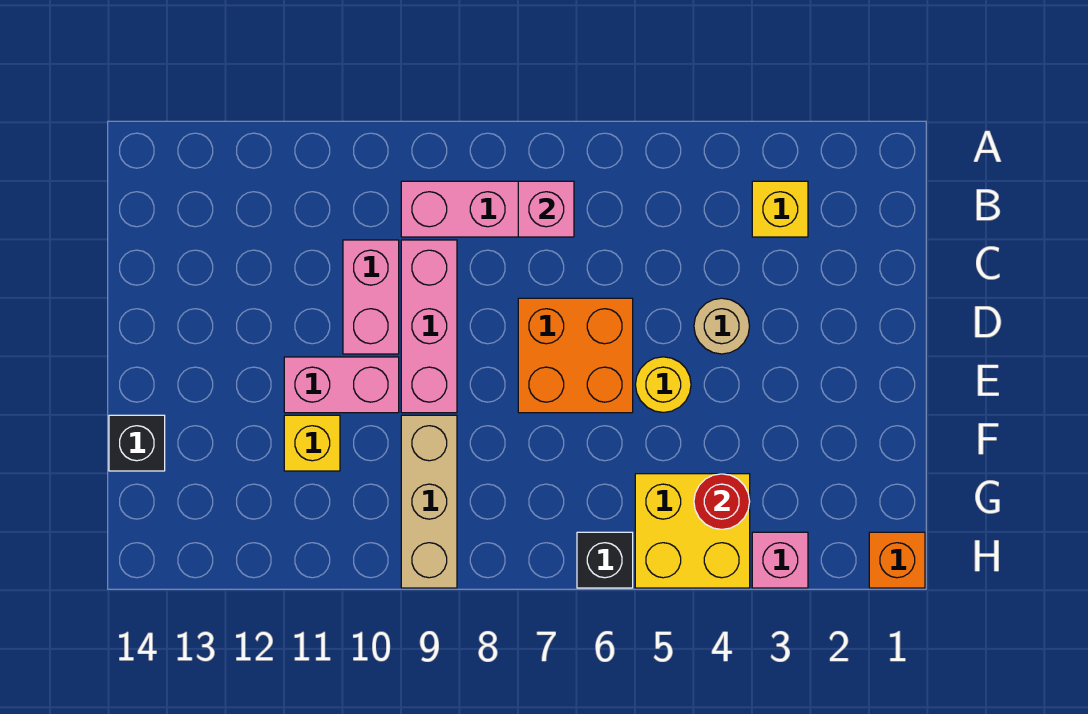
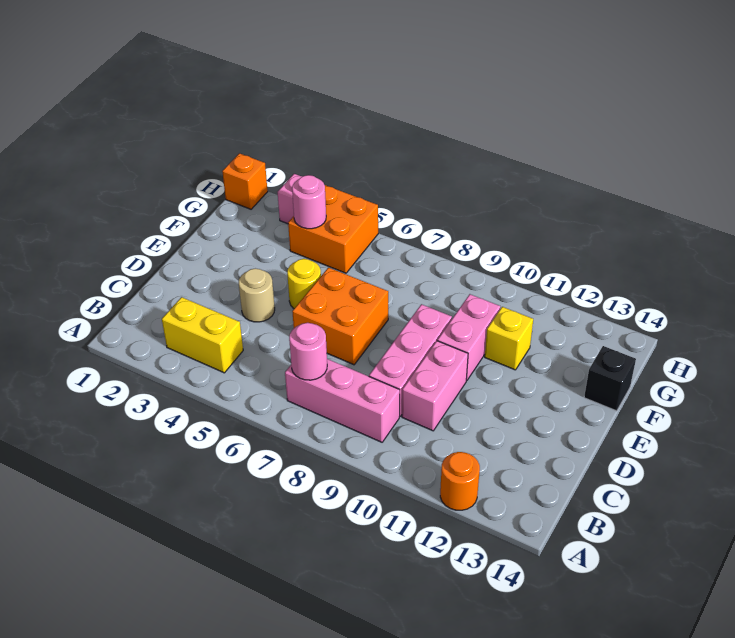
none -> orange 1x1 round brick [440,452,480,510]
yellow 1x1 brick [752,181,808,237] -> yellow 1x2 brick [162,297,243,373]
pink 1x1 brick [518,181,574,237] -> pink 1x1 round brick [289,323,327,380]
pink 1x2 brick [284,357,399,413] -> pink 1x2 brick turned to [437,294,500,381]
tan 1x3 brick [401,415,457,588] -> none
yellow 2x2 brick [635,474,750,588] -> orange 2x2 brick [288,185,378,273]
red 1x1 round brick [694,474,750,529] -> pink 1x1 round brick [292,175,326,229]
black 1x1 brick [577,532,633,588] -> none

